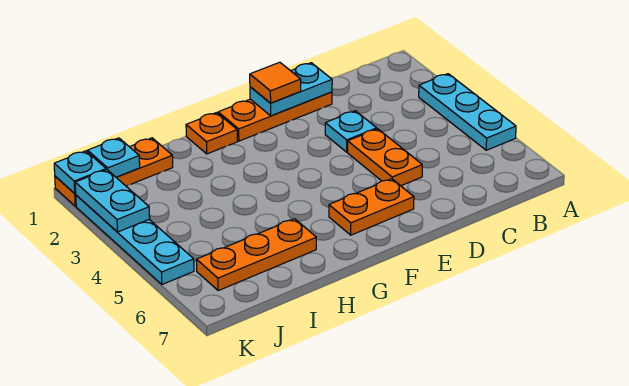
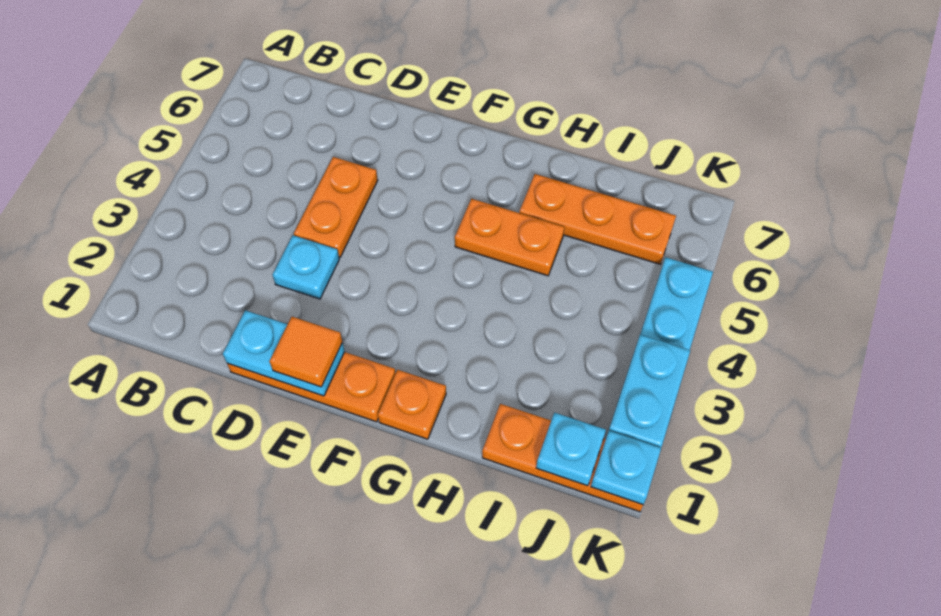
cyan 1x3 plate [419,74,516,150] -> none
orange 1x2 plate [329,179,414,235] -> orange 1x2 plate moved to [455,199,564,276]

